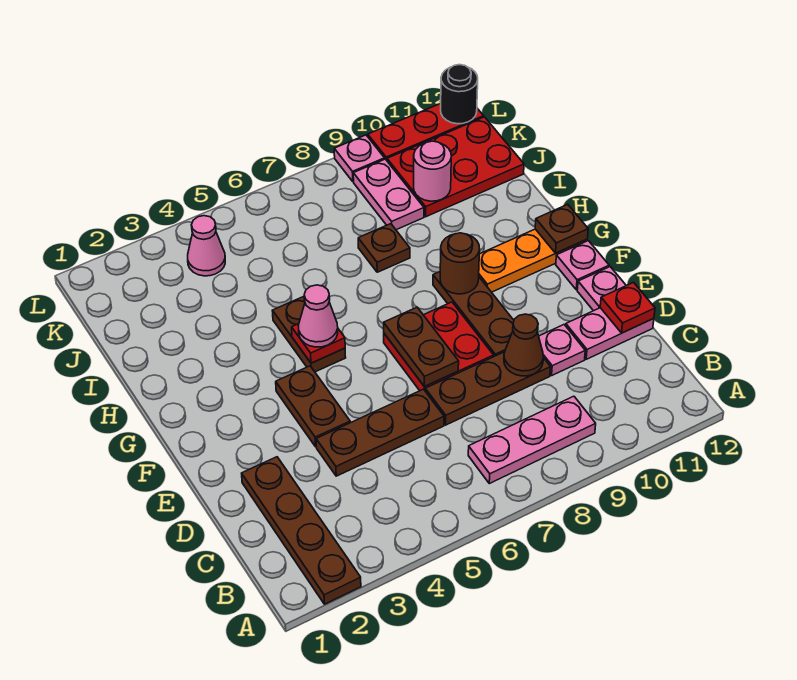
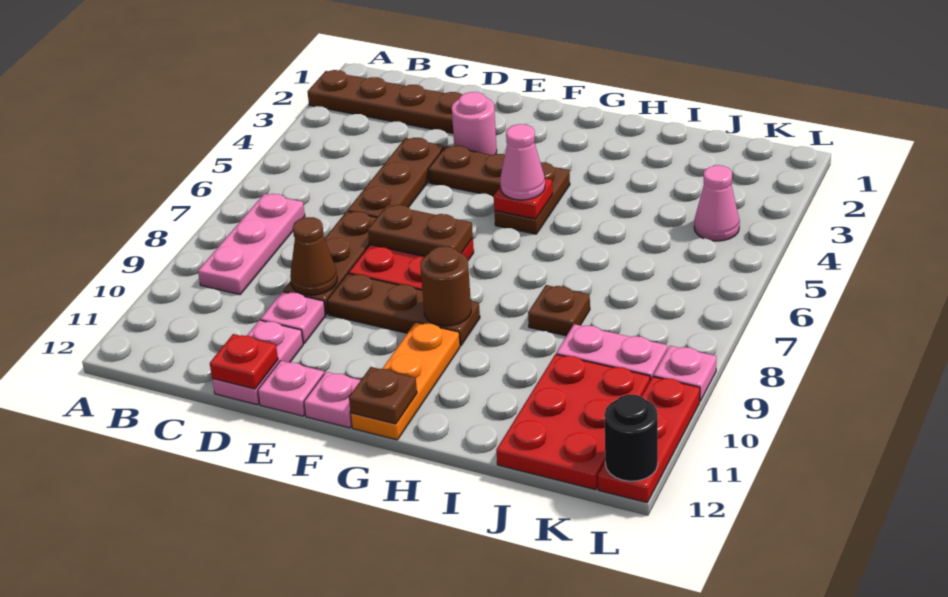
brown 1x2 plate [272,296,346,372] -> brown 1x2 plate turned to [494,162,570,234]
pink 1x1 round brick [414,141,451,201] -> pink 1x1 round brick moved to [452,92,497,155]

